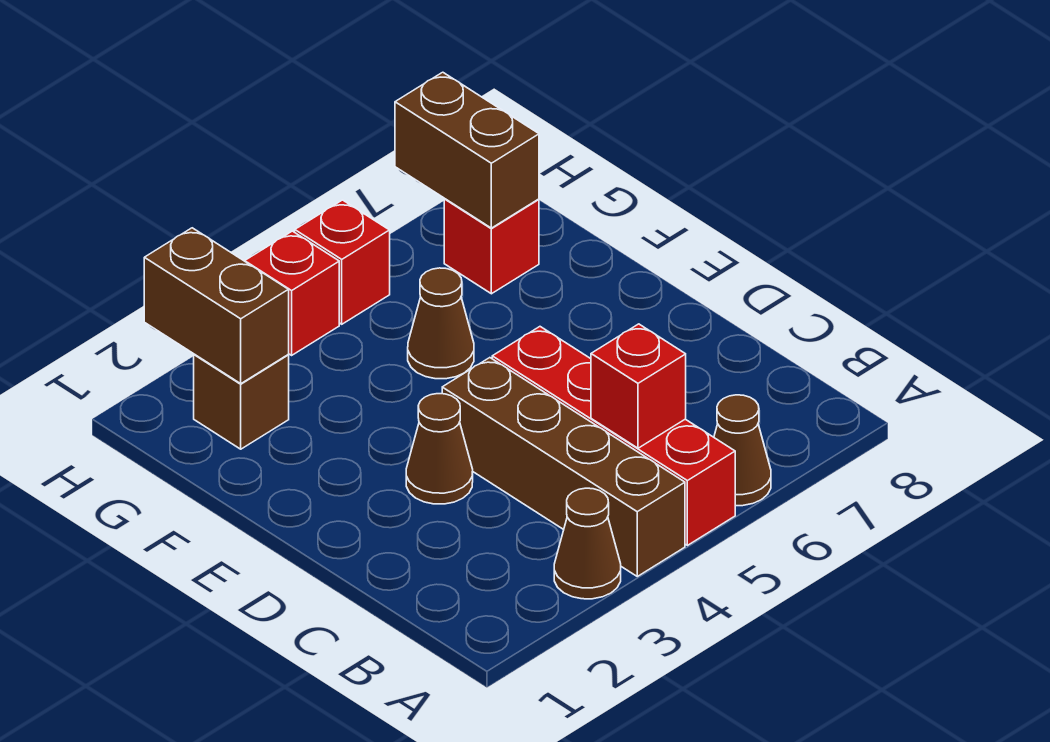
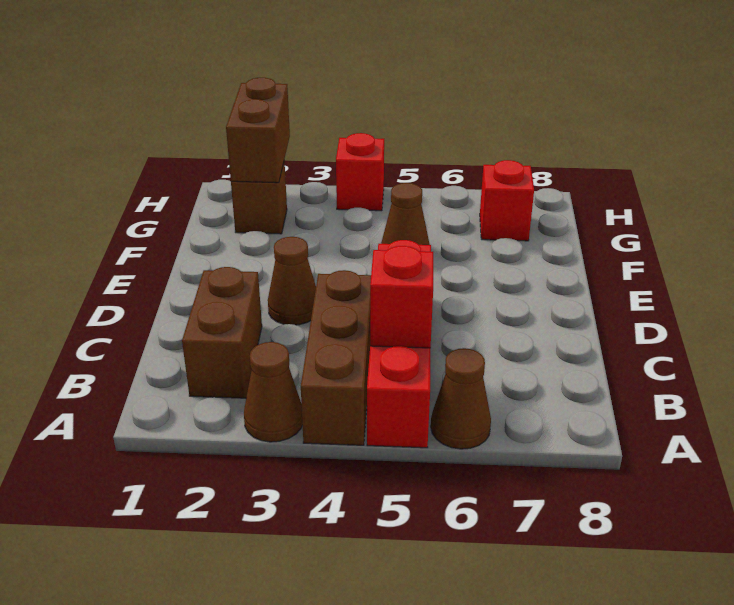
brown 1x4 brick [442,358,685,576] -> brown 1x3 brick [301,270,371,445]
brown 1x2 brick [395,72,539,228] -> brown 1x2 brick moved to [182,267,262,398]
red 1x1 brick [295,200,390,324] -> none

